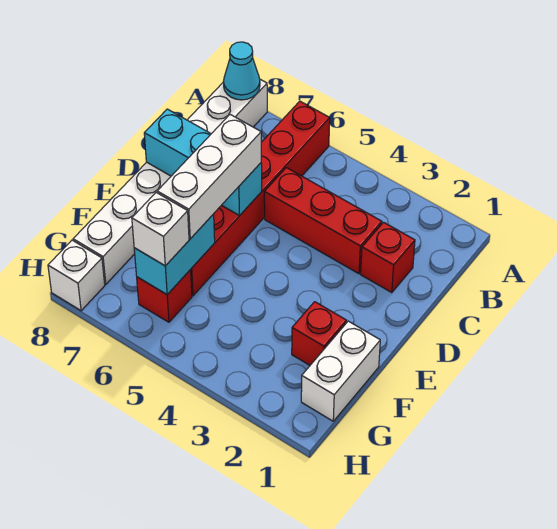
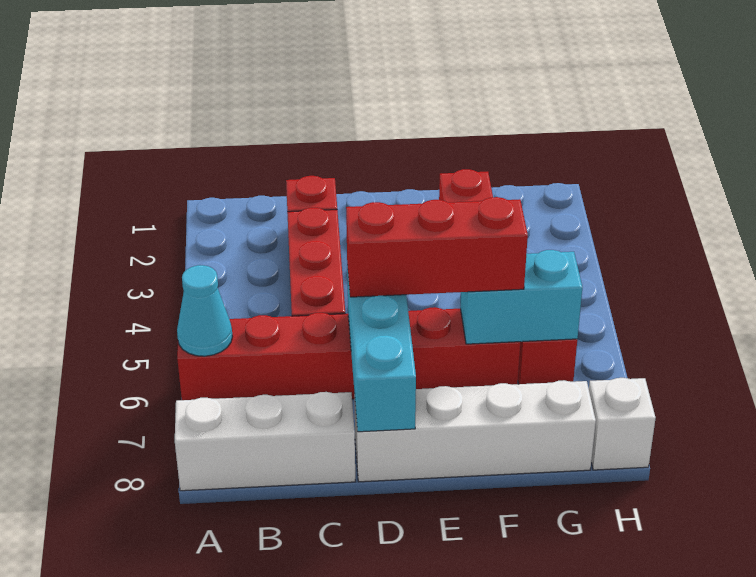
cyan 1x1 cone [223,42,260,100] -> cyan 1x1 cone moved to [177,265,232,356]
white 1x3 brick [157,115,261,239] -> red 1x3 brick [346,197,528,297]
white 1x2 brick [301,321,380,421] -> none
white 1x1 brick [132,193,189,266] -> none

